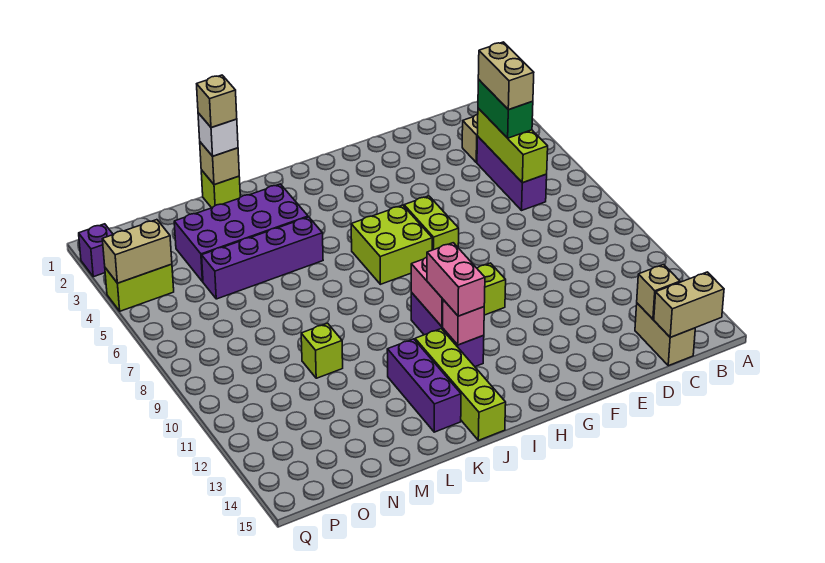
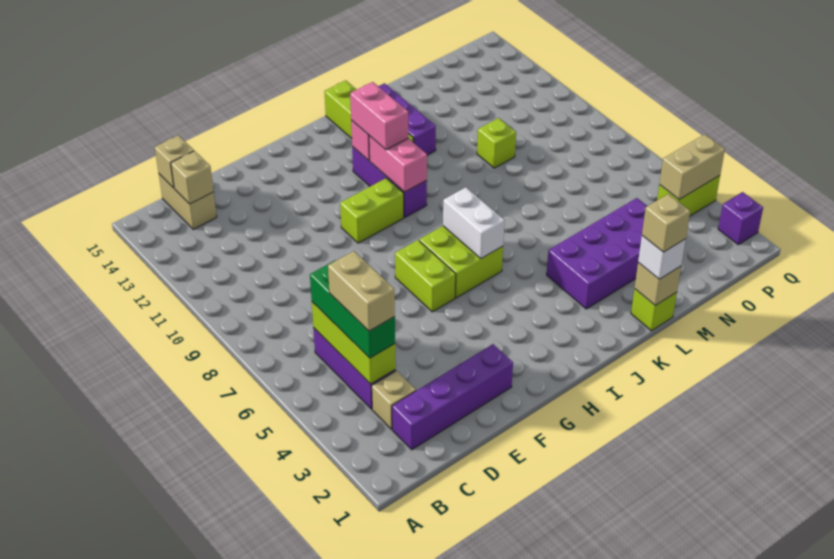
tan 1x2 brick [654,272,724,337] -> tan 1x1 brick [155,135,194,188]
green 1x2 brick [478,80,533,138] -> green 1x3 brick [310,260,395,358]
none -> white 1x2 brick [443,187,505,259]
purple 1x4 brick [202,217,323,299] -> purple 1x4 brick moved to [392,344,513,450]

